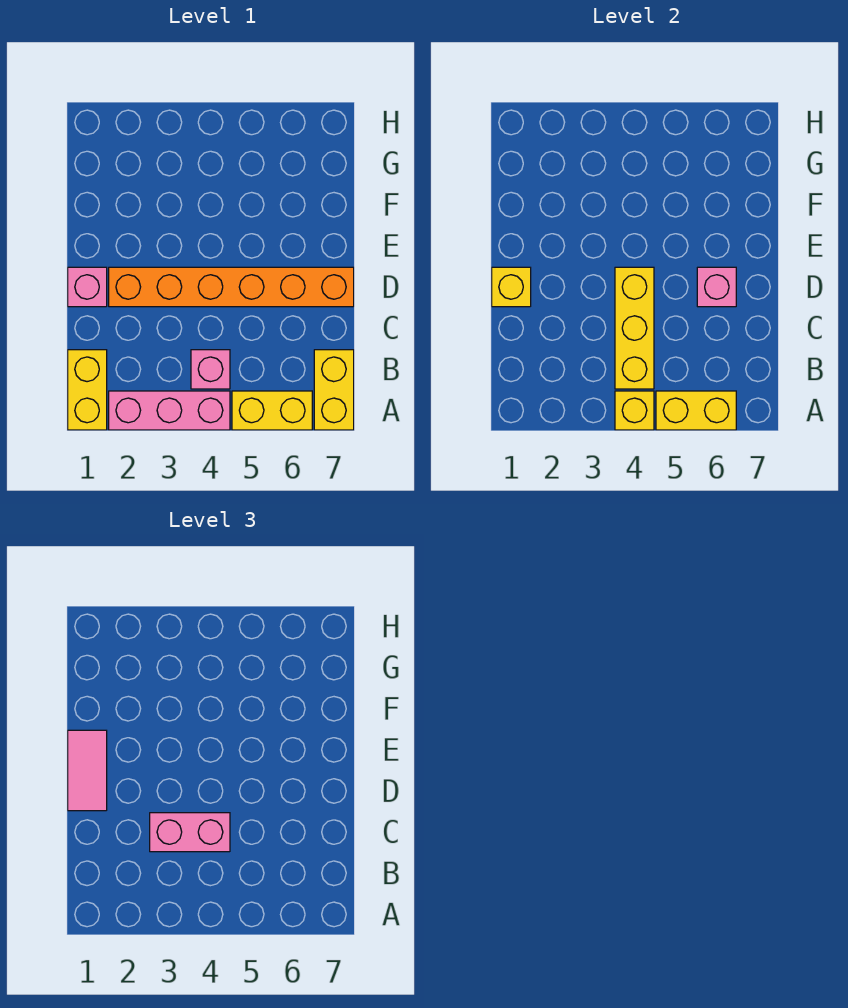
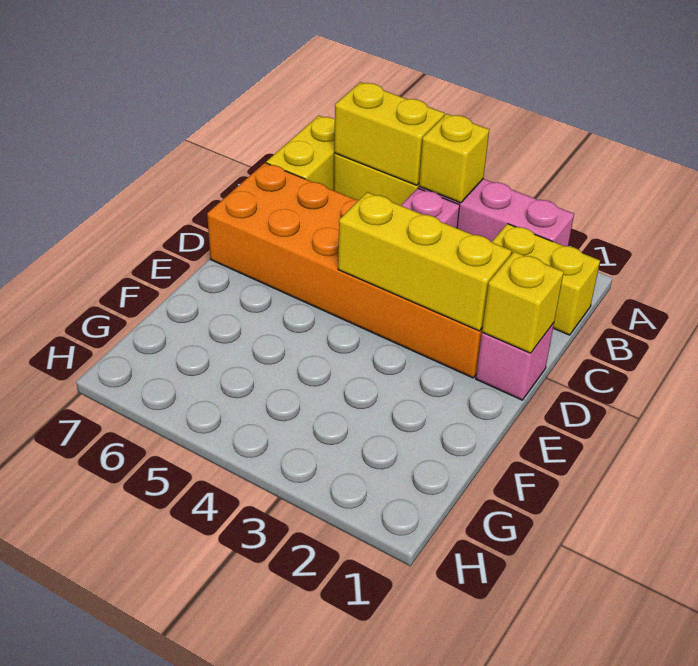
yellow 1x2 brick [68,350,107,430] -> yellow 1x2 brick turned to [492,224,600,335]
yellow 1x3 brick [615,267,654,389] -> yellow 1x3 brick turned to [338,192,511,331]
pink 1x2 brick [150,813,230,852] -> none
pink 1x2 tile [68,730,107,811] -> none
orange 1x6 brick [109,267,354,307] -> orange 2x6 brick [207,163,482,378]
pink 1x1 brick [697,267,736,307] -> none

